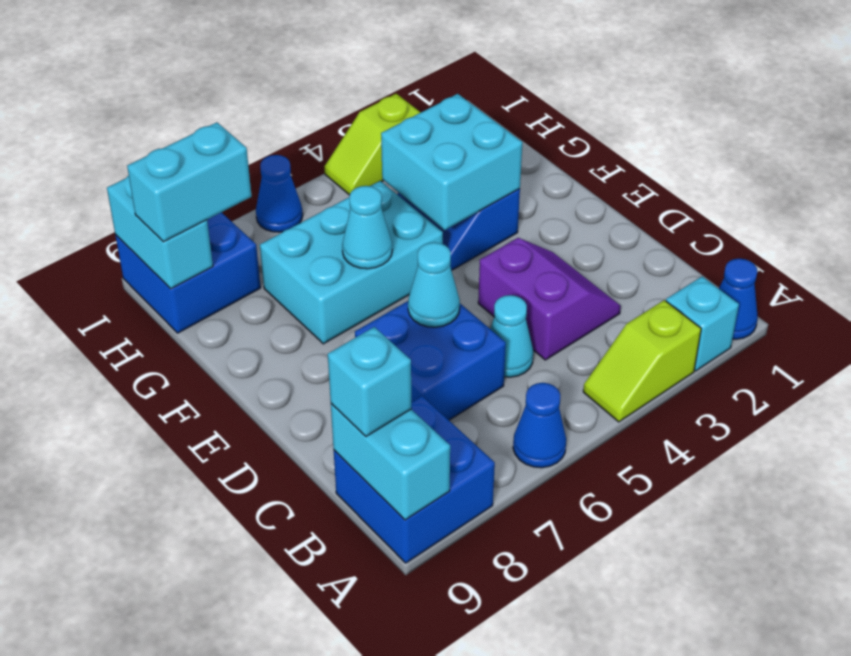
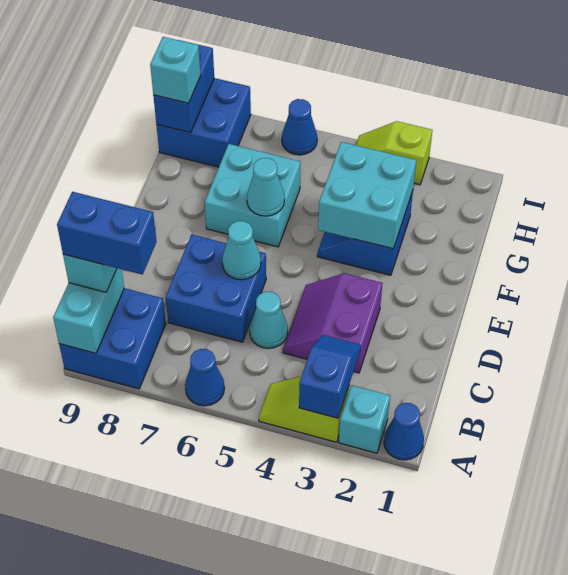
none -> blue 1x2 slope [299,335,361,418]
none -> blue 1x2 brick [57,192,157,275]
purple 2x2 slope [478,238,621,360] -> purple 2x2 slope turned to [283,273,382,373]
cyan 2x3 brick [260,181,443,344] -> cyan 2x2 brick [205,144,301,247]
cyan 1x2 brick [127,122,251,242] -> cyan 1x1 brick [150,37,201,103]
cyan 1x2 brick [107,176,213,289] -> blue 1x2 brick [153,40,214,133]

